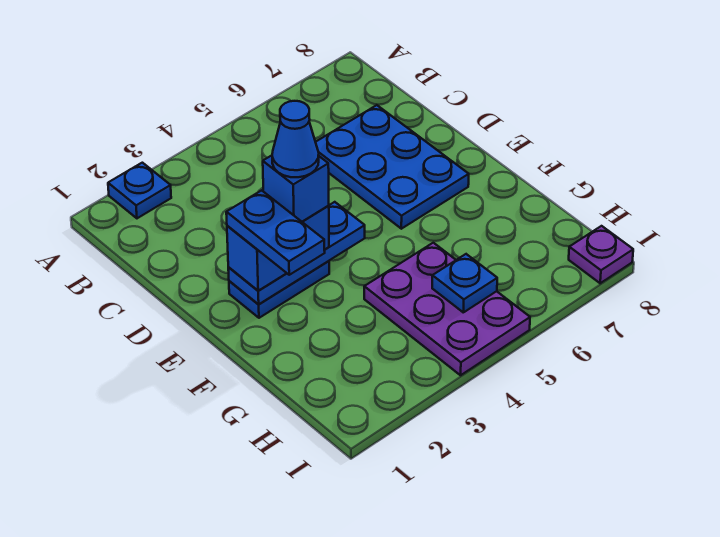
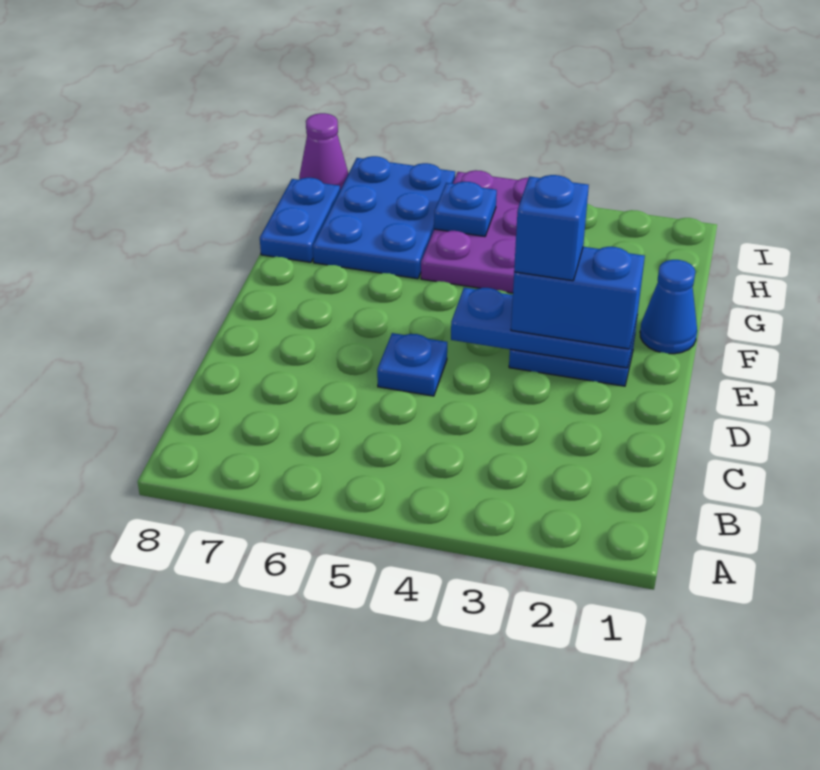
blue 1x1 plate [108,163,171,218] -> blue 1x1 plate moved to [377,333,447,396]
blue 2x3 plate [316,105,469,229] -> blue 2x3 plate moved to [313,156,455,279]
blue 1x2 plate [226,190,325,275] -> blue 1x2 plate moved to [260,178,340,262]
blue 1x1 cone [272,101,319,177] -> blue 1x1 cone moved to [640,260,697,354]
purple 1x1 plate [569,226,633,283] -> purple 1x1 cone [299,113,349,190]

